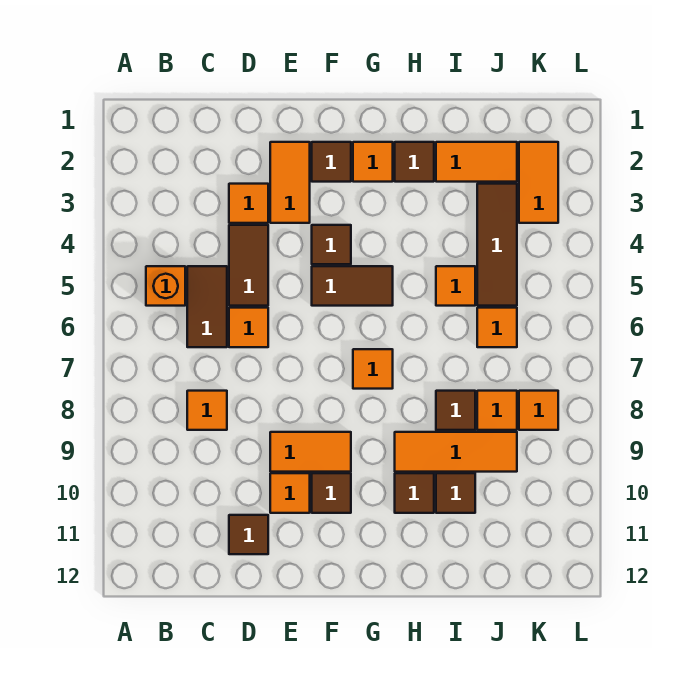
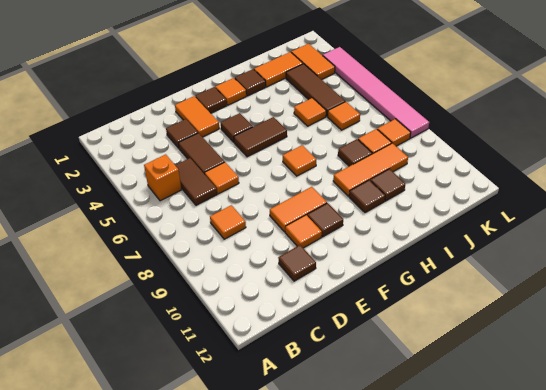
orange 1x1 tile [229,184,268,223] -> brown 1x1 tile [166,119,198,148]
none -> pink 1x6 tile [322,47,429,138]

